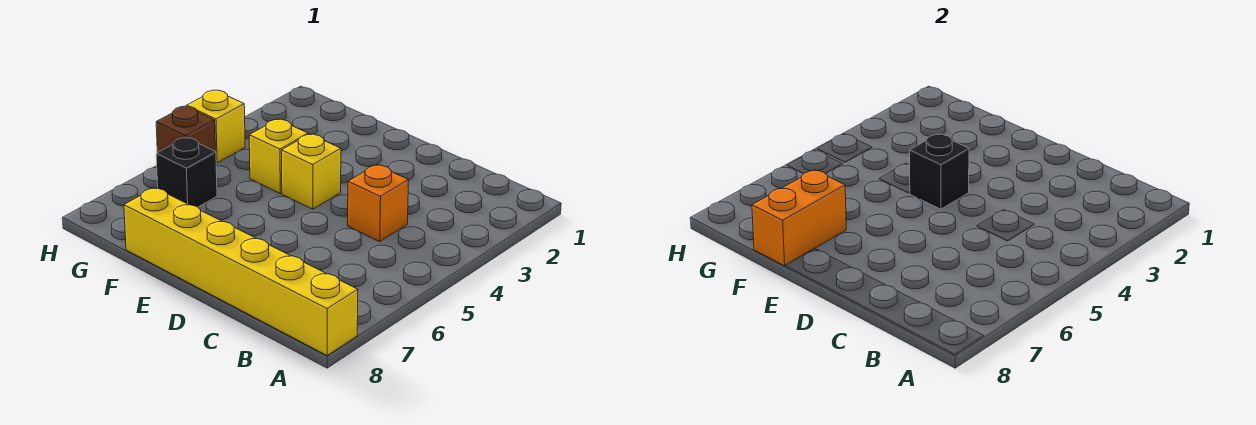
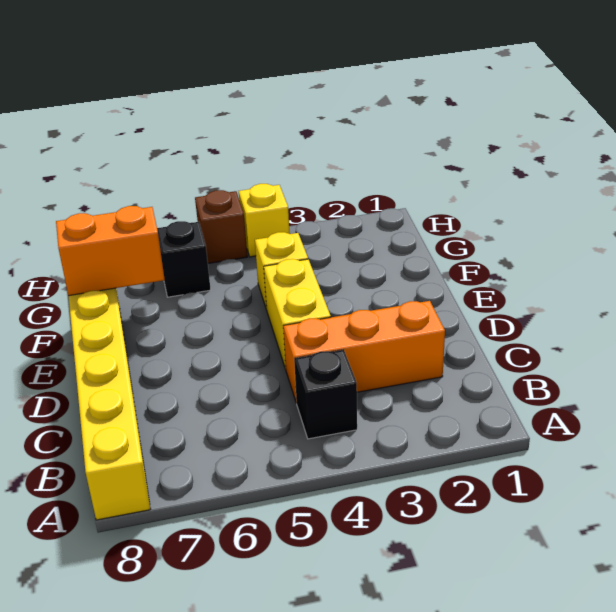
orange 1x1 brick [348,165,409,242] -> orange 1x3 brick [283,301,445,403]
yellow 1x1 brick [282,134,341,209] -> yellow 1x2 brick [264,259,331,369]
black 1x1 brick [910,134,969,209] -> black 1x1 brick moved to [294,350,357,439]

